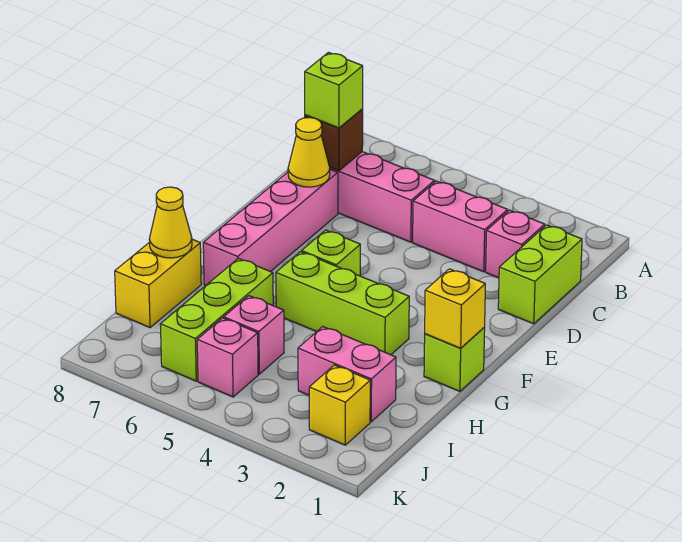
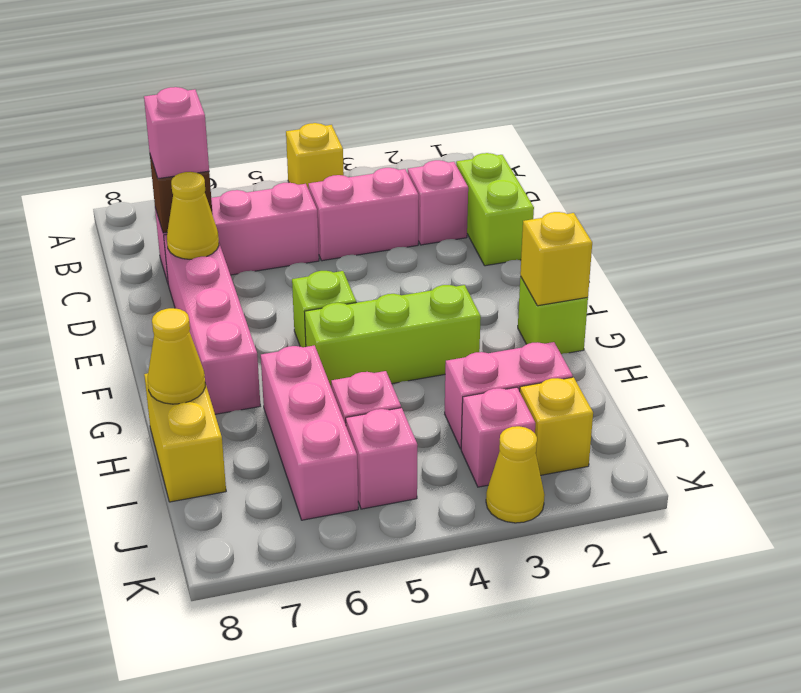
none -> yellow 1x1 brick [286,123,344,189]
lime 1x1 brick [305,53,363,128] -> pink 1x1 brick [144,87,209,179]
lime 1x3 brick [160,258,273,381] -> pink 1x3 brick [261,345,358,520]
none -> pink 1x1 brick [461,387,535,487]
none -> yellow 1x1 cone [486,426,545,523]

